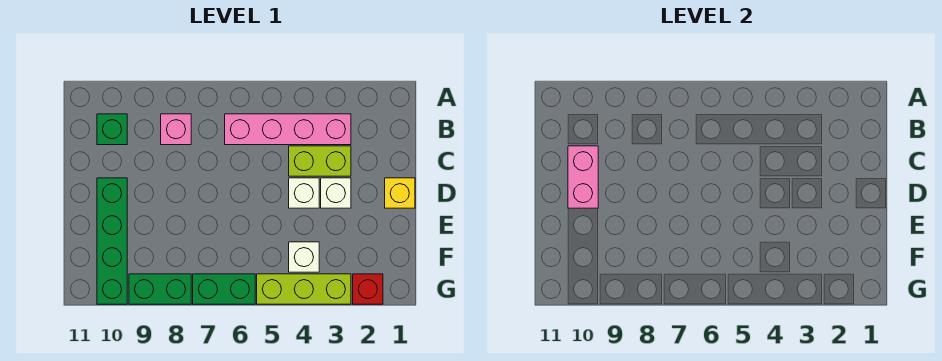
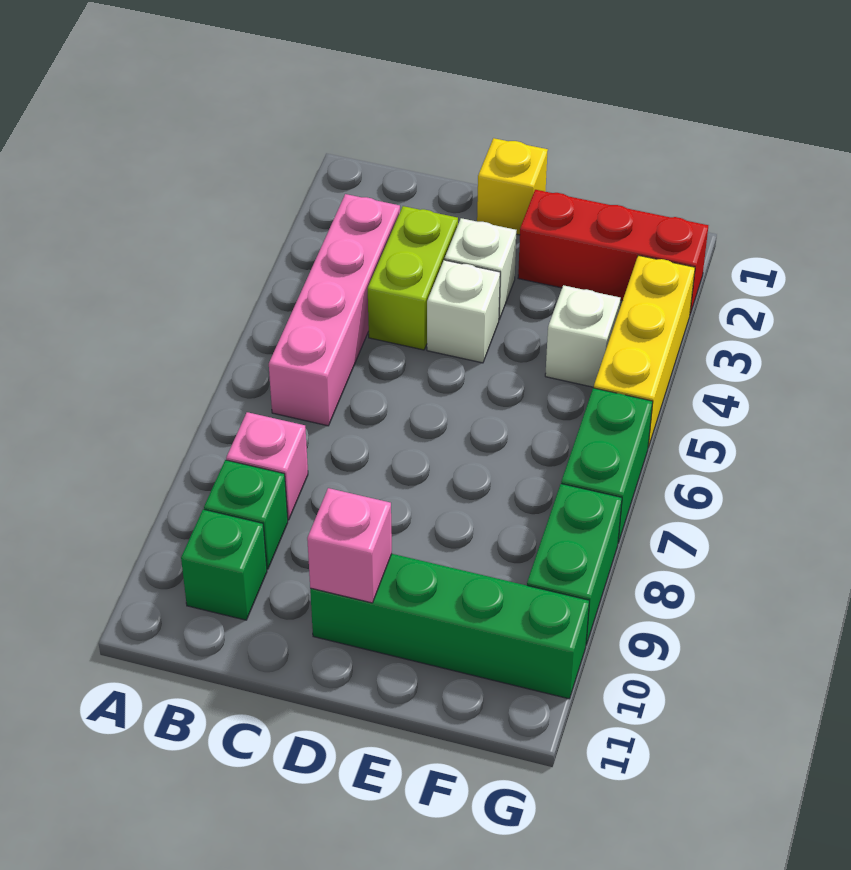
none -> green 1x1 brick [204,460,288,569]
pink 1x2 brick [568,146,598,208] -> pink 1x1 brick [307,488,392,603]
red 1x1 brick [353,274,383,304] -> red 1x3 brick [518,190,708,314]
lime 1x3 brick [257,274,351,304] -> yellow 1x3 brick [594,255,695,447]

